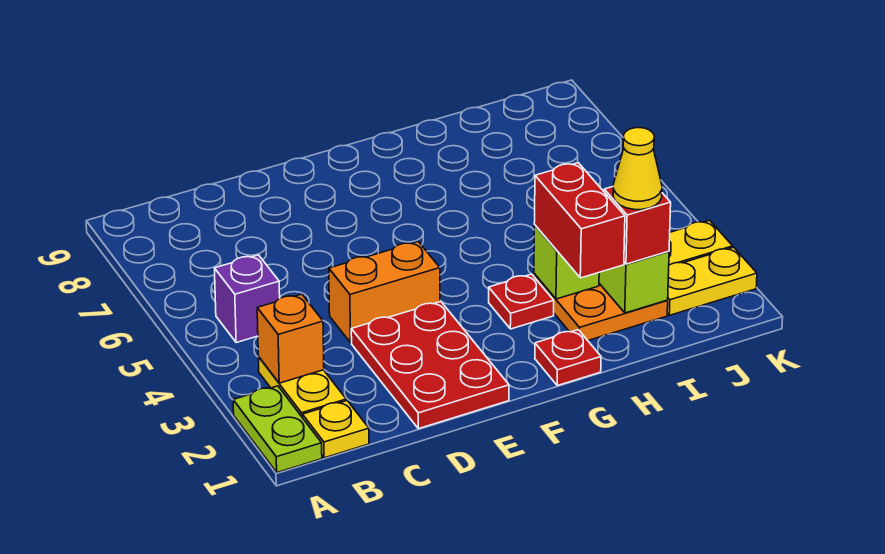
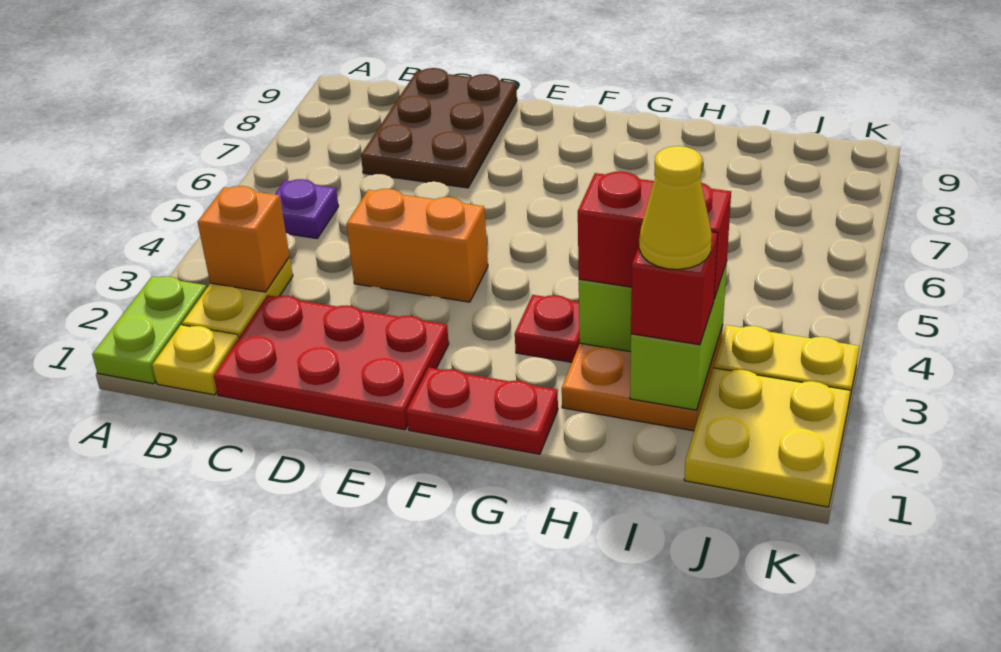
purple 1x1 brick [214,255,280,342] -> purple 1x1 plate [275,179,338,238]
none -> brown 2x3 plate [361,68,517,188]
red 2x3 plate [351,302,509,429] -> red 2x3 plate turned to [214,295,449,430]
red 1x1 plate [535,330,601,386] -> red 1x2 plate [406,368,558,454]
red 1x2 brick [534,163,625,278] -> red 1x2 brick turned to [578,171,731,299]
yellow 1x2 plate [667,247,757,315] -> yellow 2x2 plate [684,368,850,507]

